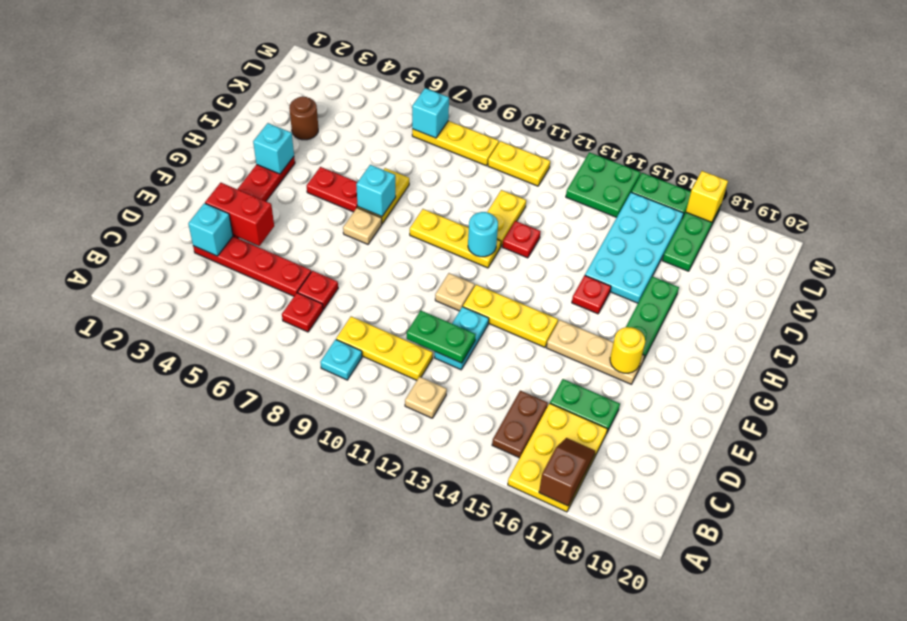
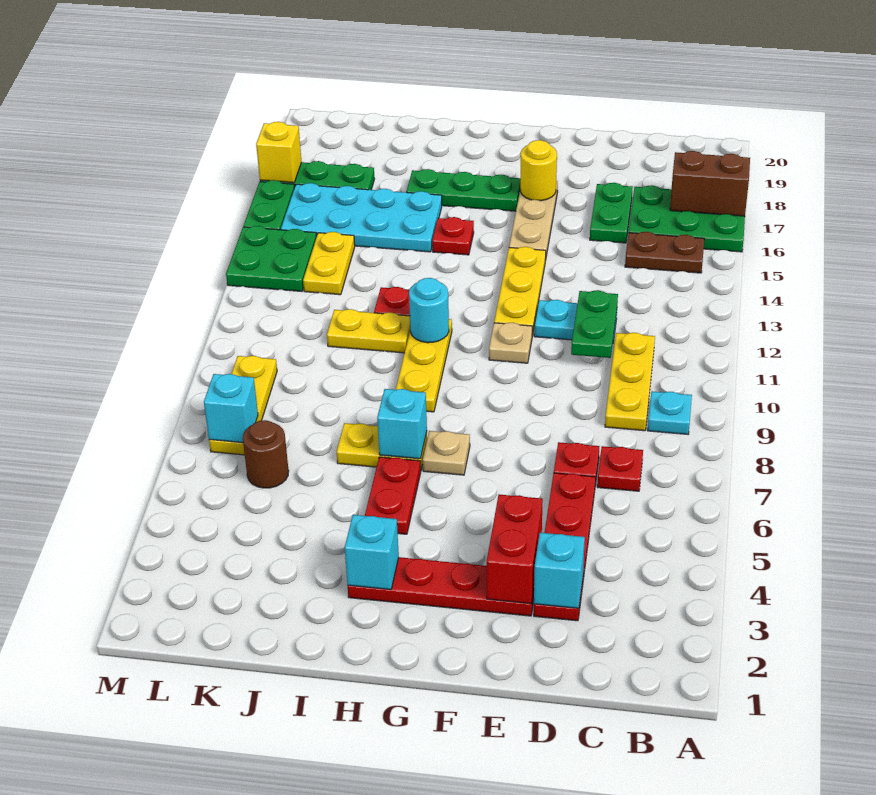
yellow 2x3 plate [508,403,607,512] -> green 2x3 plate [629,185,745,252]
brown 1x2 slope [539,438,595,506] -> brown 1x2 brick [670,151,750,216]
tan 1x1 plate [405,377,447,418] -> none
brown 1x1 round brick [289,96,318,140] -> brown 1x1 round brick moved to [243,420,289,488]
yellow 1x2 plate [488,141,550,186] -> yellow 1x2 plate moved to [303,232,355,295]

